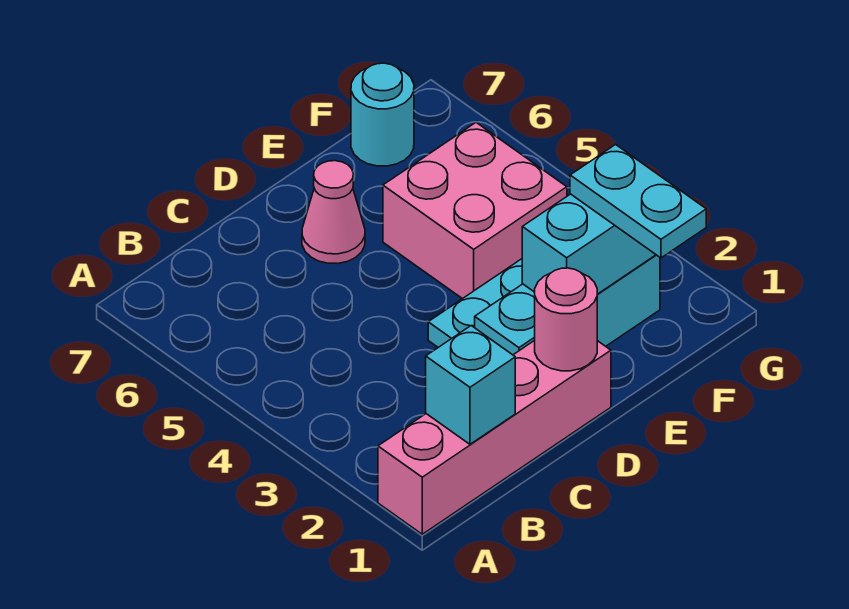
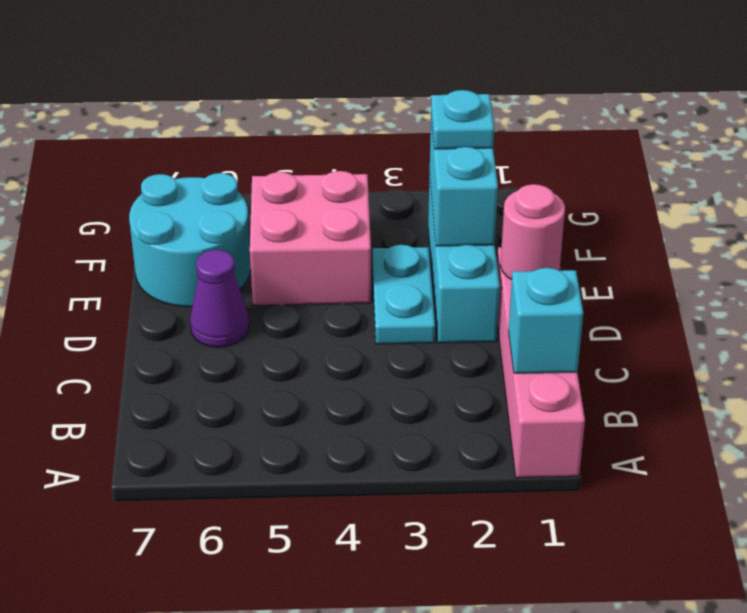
pink 1x1 cone [302,161,365,264] -> purple 1x1 cone [190,250,249,347]
cyan 1x2 plate [570,145,706,258] -> cyan 1x1 plate [431,90,494,149]
cyan 1x1 round brick [351,63,414,166] -> cyan 2x2 round brick [129,173,251,307]

